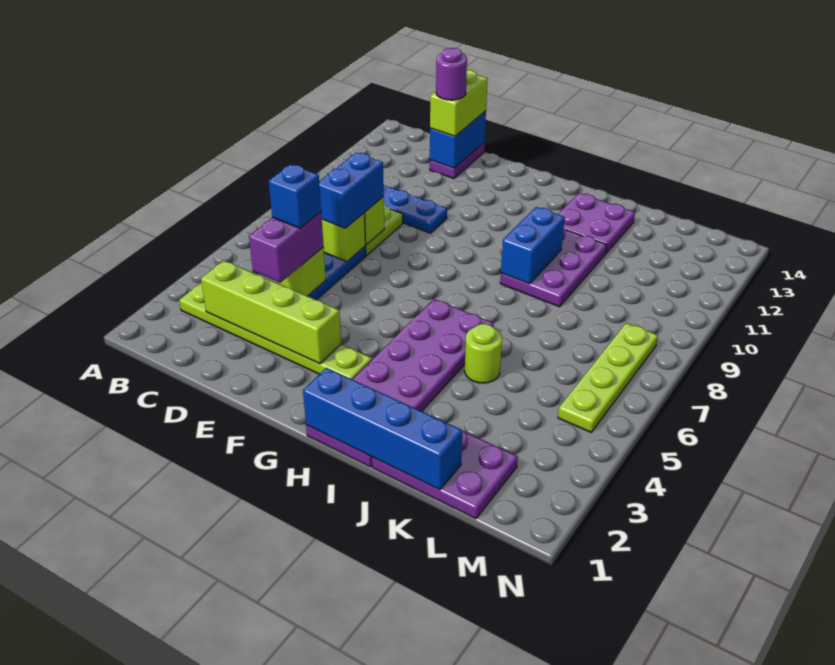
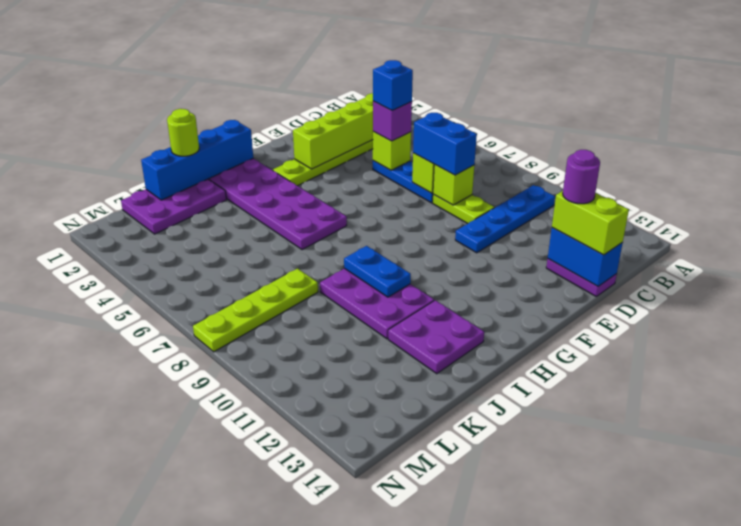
purple 1x2 brick [249,212,324,283] -> purple 1x1 brick [373,101,412,141]
blue 1x2 brick [501,207,565,284] -> blue 1x2 plate [344,246,411,297]
lime 1x1 round brick [465,324,502,383] -> lime 1x1 round brick moved to [167,109,199,156]
lime 1x4 plate [558,323,658,432] -> lime 1x4 plate turned to [193,269,318,352]

